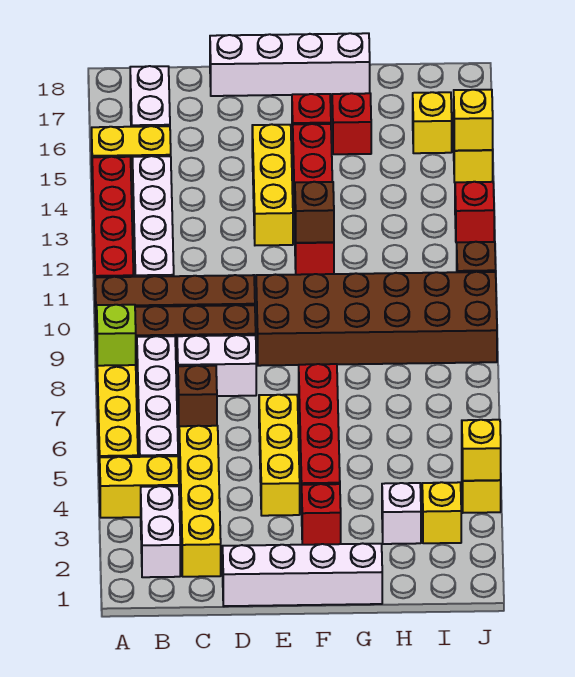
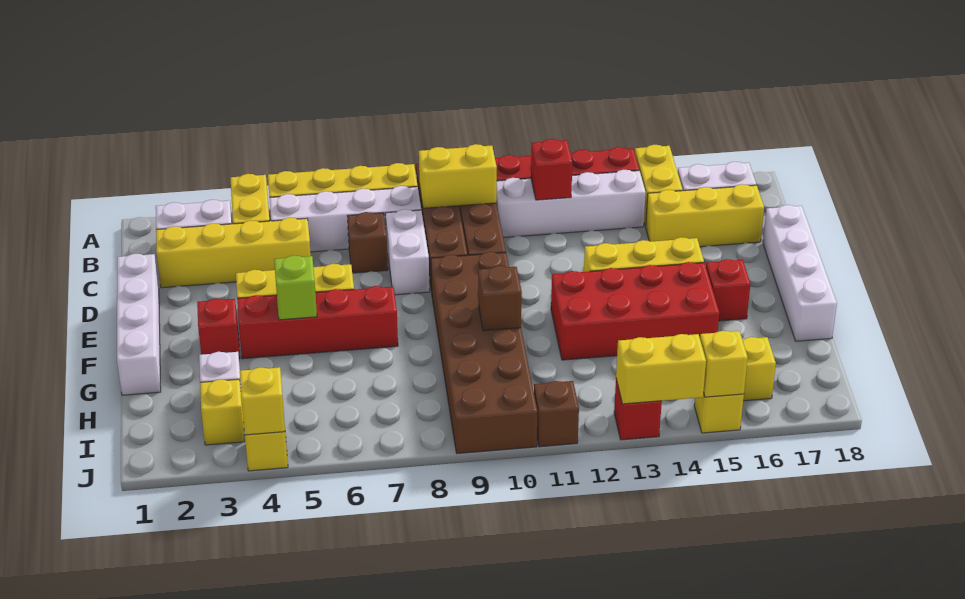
lime 1x1 brick [97,305,136,366] -> lime 1x1 brick moved to [274,255,317,320]
none -> yellow 1x2 brick [419,144,497,208]
none -> yellow 1x3 brick [646,184,764,247]
red 1x4 brick [293,124,334,275] -> red 2x4 brick [551,262,719,360]
brown 1x1 brick [295,182,334,243] -> brown 1x1 brick moved to [478,266,522,331]
red 1x1 brick [332,93,371,154] -> red 1x1 brick moved to [531,139,572,200]
none -> yellow 1x2 brick [616,334,706,404]

